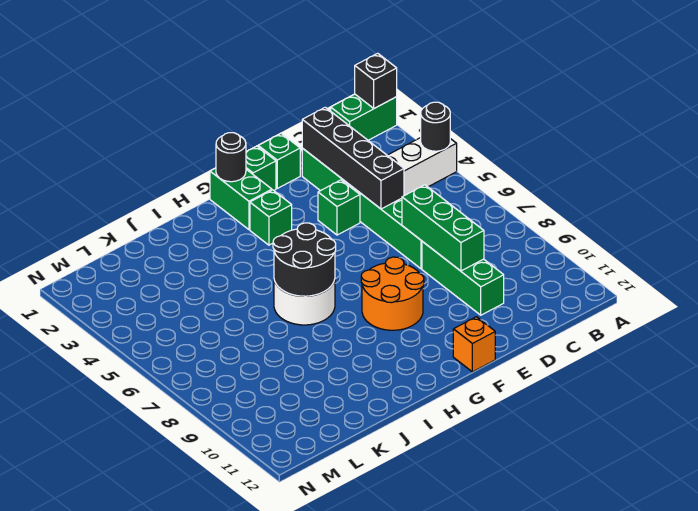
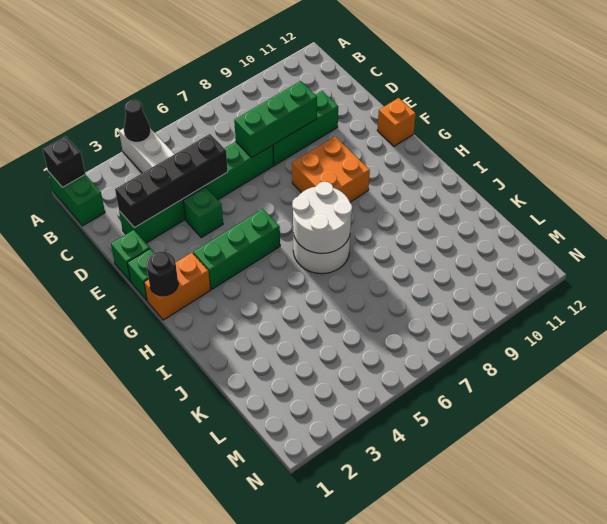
black 1x1 round brick [421,102,450,151] -> black 1x1 cone [124,100,151,142]
orange 2x2 round brick [361,257,424,330] -> orange 2x2 brick [292,137,370,202]
green 1x2 brick [210,168,272,230] -> orange 1x2 brick [144,253,210,320]
green 1x1 brick [250,190,292,245] -> green 1x3 brick [193,209,280,289]
black 2x2 round brick [273,223,336,296] -> white 2x2 round brick [292,182,352,253]

